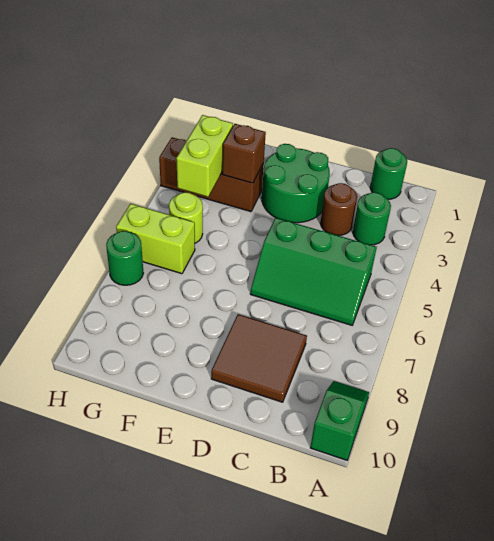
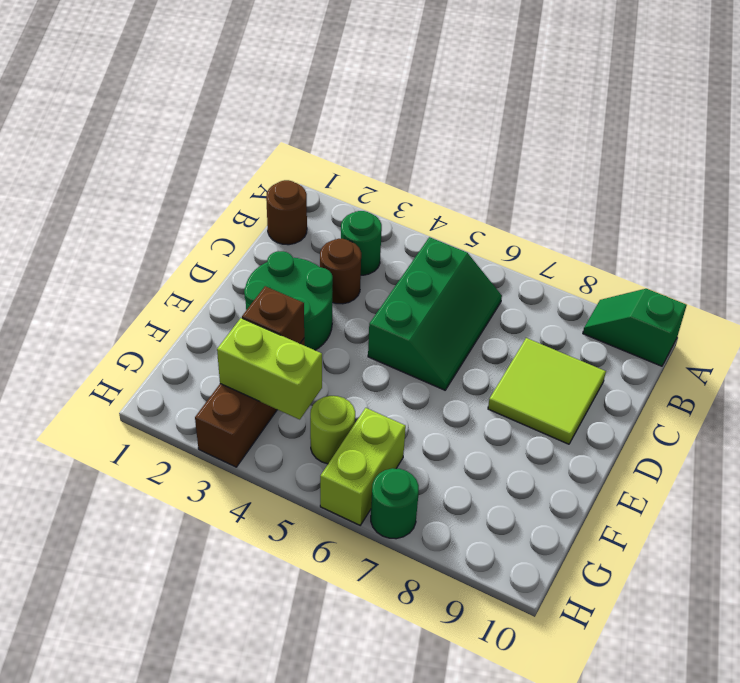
green 1x1 round brick [370,148,407,199] -> brown 1x1 round brick [266,180,307,245]
brown 2x2 tile [211,314,307,402] -> lime 2x2 tile [488,338,606,444]

